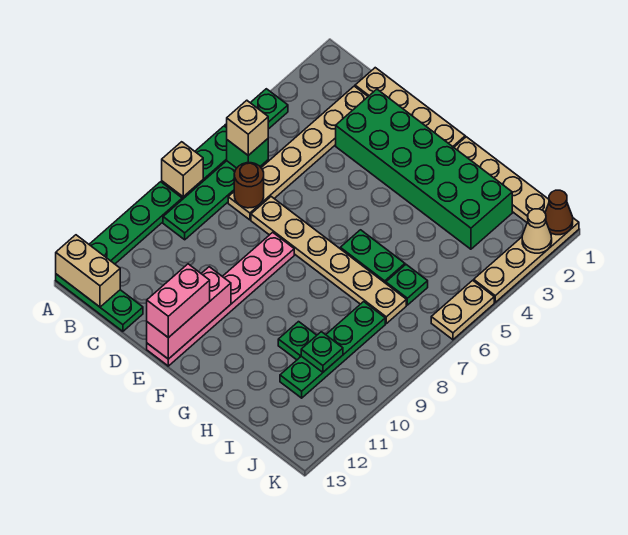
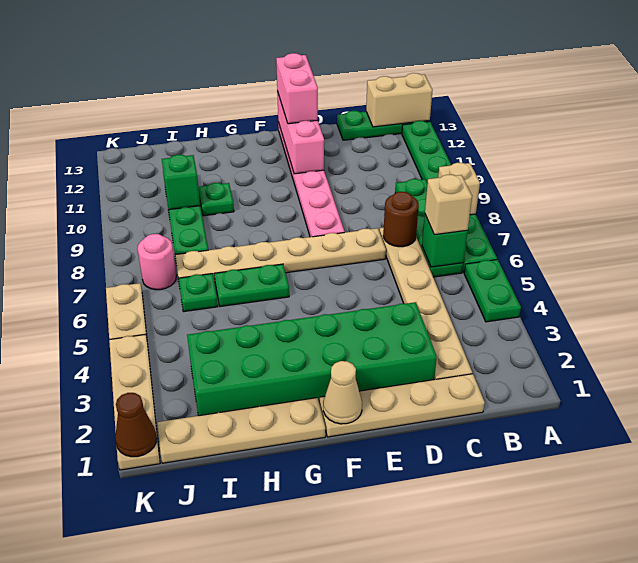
green 1x1 plate [301,332,343,372] -> green 1x1 brick [162,155,200,210]
none -> pink 1x1 round brick [138,234,176,290]
tan 1x1 cone [522,209,552,253] -> tan 1x1 cone moved to [323,361,362,424]

